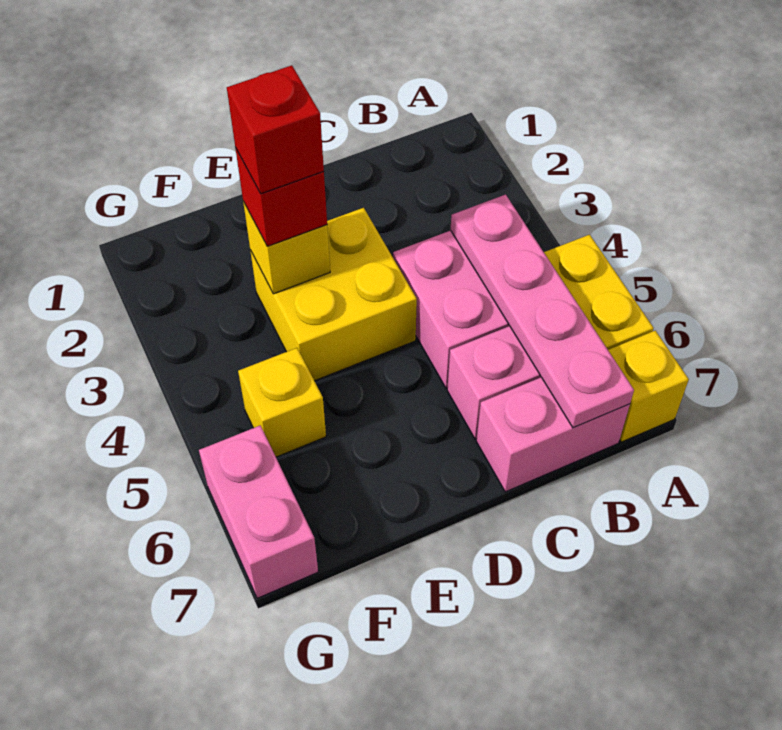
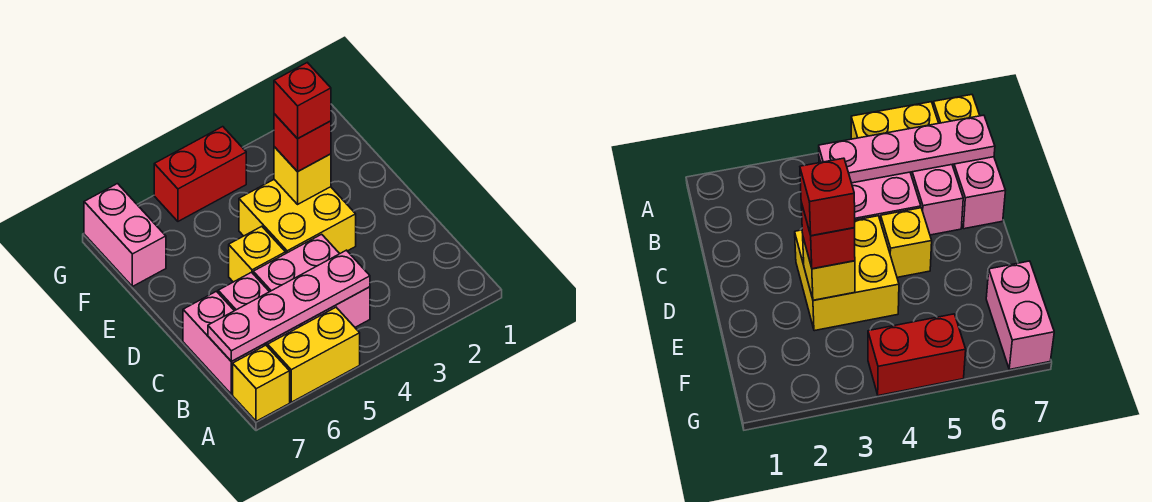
yellow 1x1 brick [238,348,326,457] -> yellow 1x1 brick moved to [229,226,286,282]
none -> red 1x2 brick [154,127,246,221]
pink 1x2 brick [199,426,318,598] -> pink 1x2 brick turned to [84,184,166,287]

